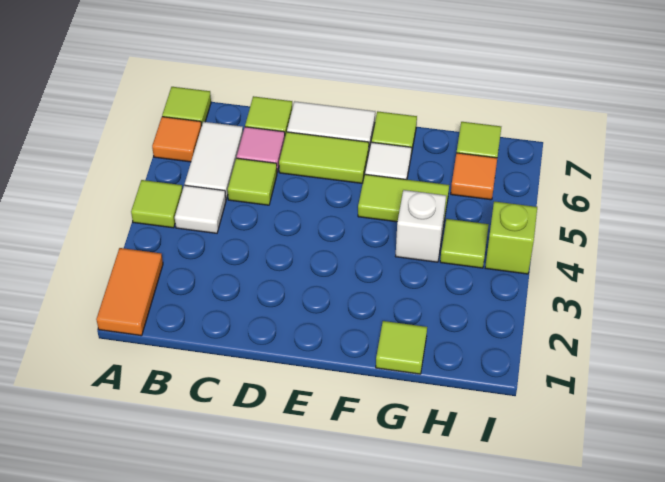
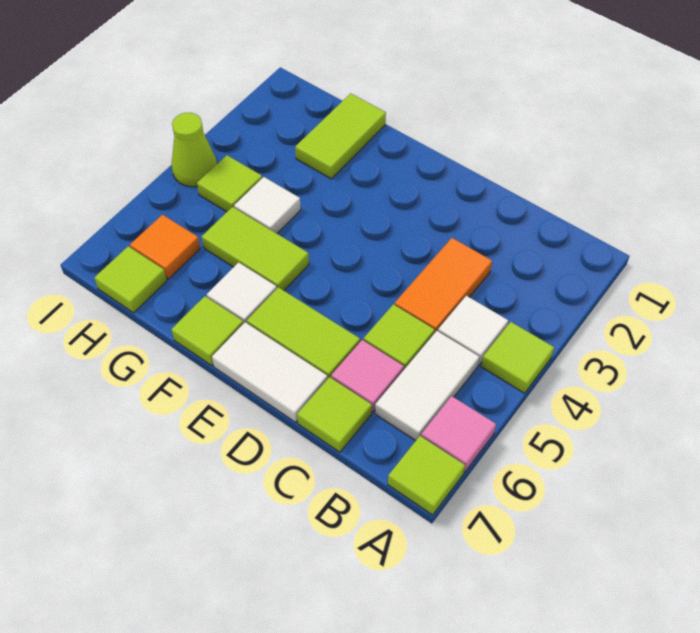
orange 1x2 tile [96,248,163,336] -> orange 1x2 tile moved to [395,238,492,333]
orange 1x1 tile [152,117,202,162] -> pink 1x1 tile [421,396,496,473]
lime 1x1 tile [376,321,427,374] -> lime 1x2 tile [295,93,386,179]
white 1x1 brick [396,190,446,262] -> white 1x1 tile [234,177,301,233]
lime 1x1 brick [485,201,537,274] -> lime 1x1 cone [172,113,217,187]

